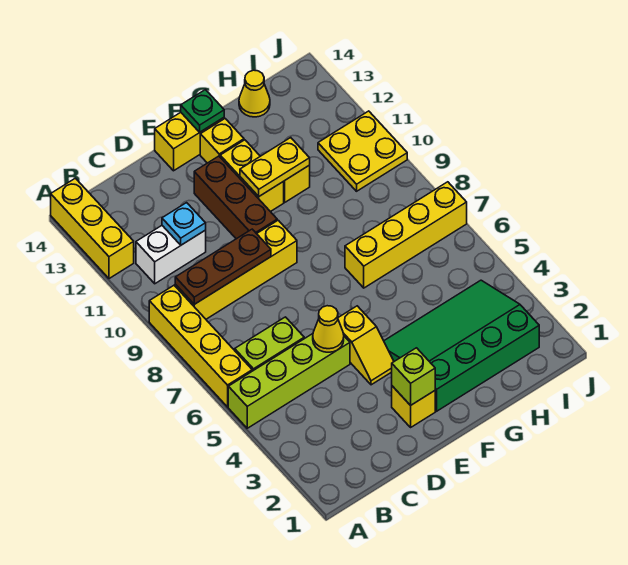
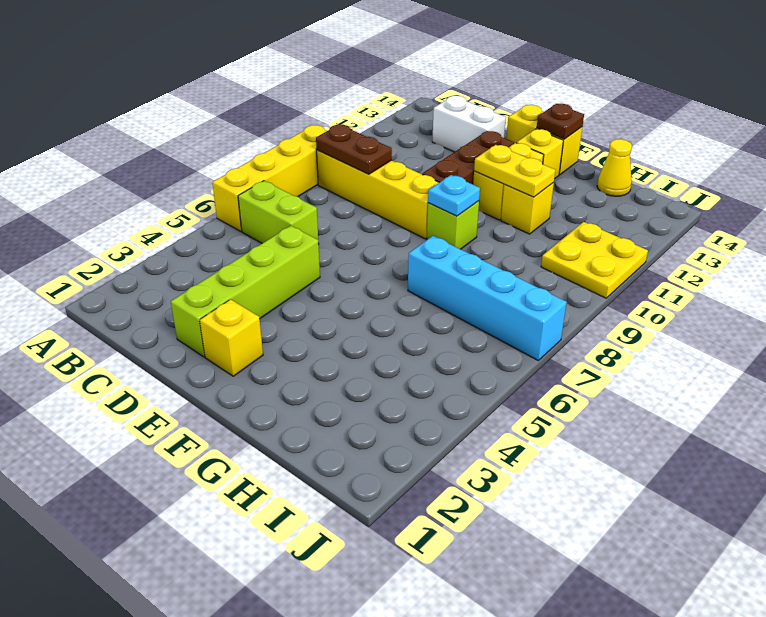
lime 1x4 brick [228,334,350,428] -> lime 1x4 brick turned to [171,226,320,357]
yellow 1x3 brick [51,178,134,279] -> none
brown 1x3 plate [175,229,271,304] -> brown 1x2 plate [316,125,392,174]
white 1x2 brick [136,226,206,284] -> white 1x2 brick moved to [432,96,506,152]
cyan 1x1 plate [162,203,206,245] -> cyan 1x1 plate moved to [428,175,480,216]
yellow 1x1 cone [313,306,344,352] -> none
lime 1x1 brick [392,348,435,405] -> lime 1x1 brick moved to [427,201,479,249]
yellow 1x2 slope [338,306,394,385] -> none
green 3x4 slope [384,280,539,411] -> none
green 1x1 plate [181,90,224,132] -> brown 1x1 plate [537,104,584,139]
yellow 1x4 brick [345,182,467,288] -> cyan 1x4 brick [408,236,567,360]

